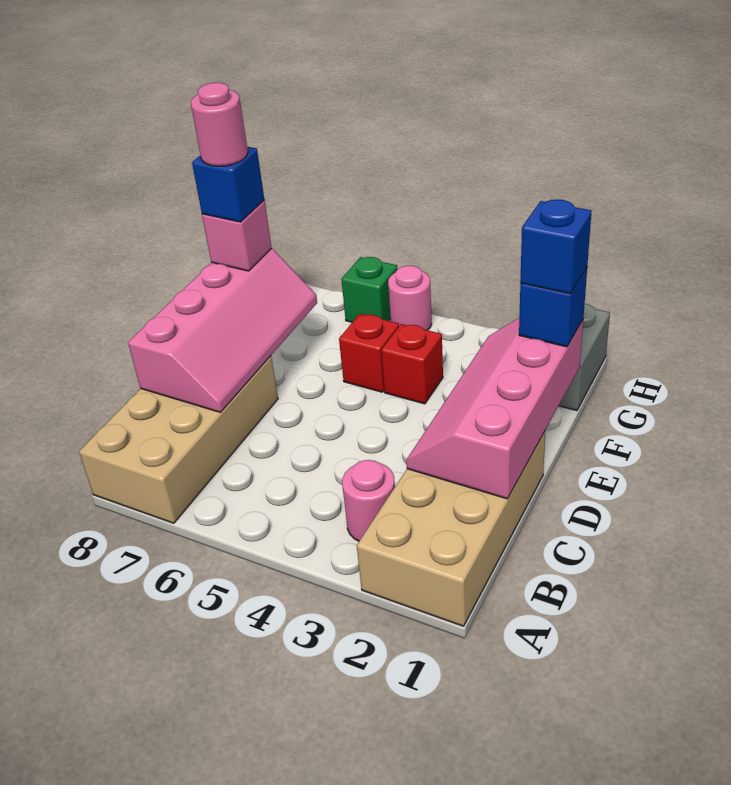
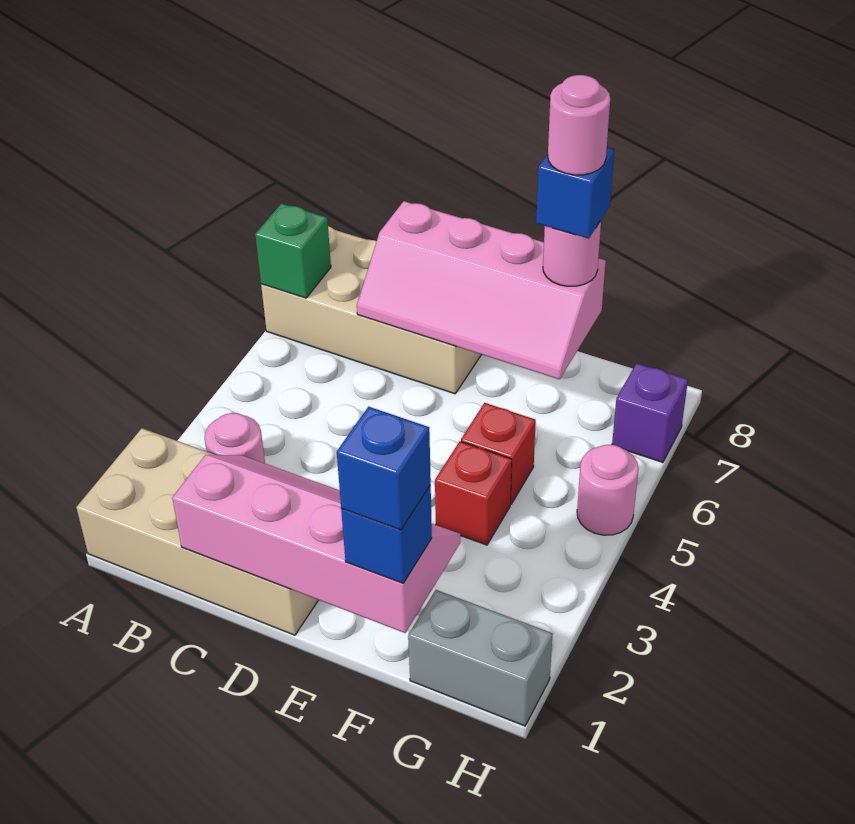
pink 1x1 brick [202,201,272,271] -> pink 1x1 round brick [543,221,601,286]
green 1x1 brick [341,257,398,322] -> green 1x1 brick moved to [255,204,331,298]
none -> purple 1x1 brick [612,363,688,462]

